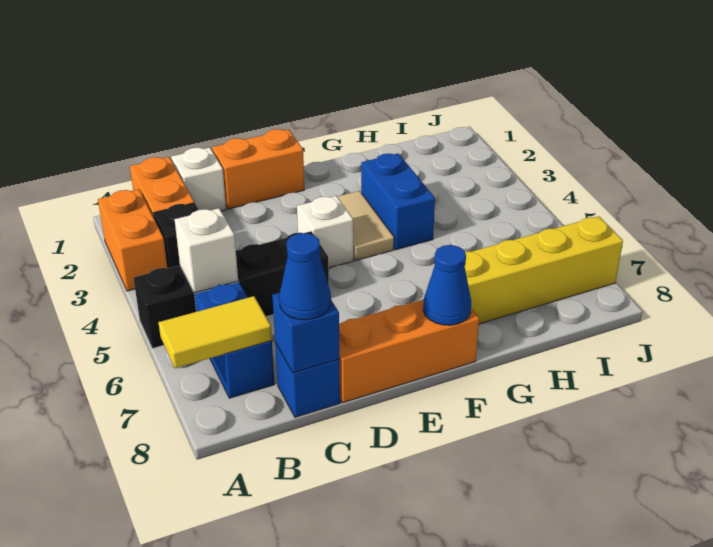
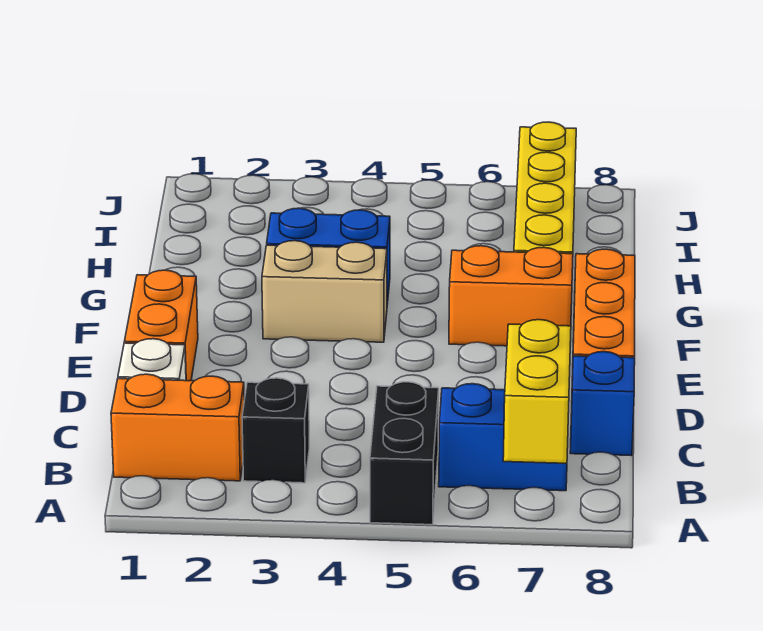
orange 1x2 brick [98,189,168,291] -> orange 1x2 brick moved to [449,246,573,346]
black 1x4 brick [133,231,329,348] -> black 1x2 brick [370,382,439,525]
yellow 1x2 tile [158,296,272,368] -> yellow 1x2 brick [503,320,571,463]
white 1x1 brick [174,208,238,292] -> none
blue 1x1 brick [272,293,340,373] -> none
blue 1x1 cone [279,233,331,320] -> none
white 1x1 brick [297,196,353,268] -> none
tan 1x2 tile [337,191,394,261] -> tan 1x2 brick [262,241,387,342]
blue 1x1 cone [423,245,471,325] -> none

